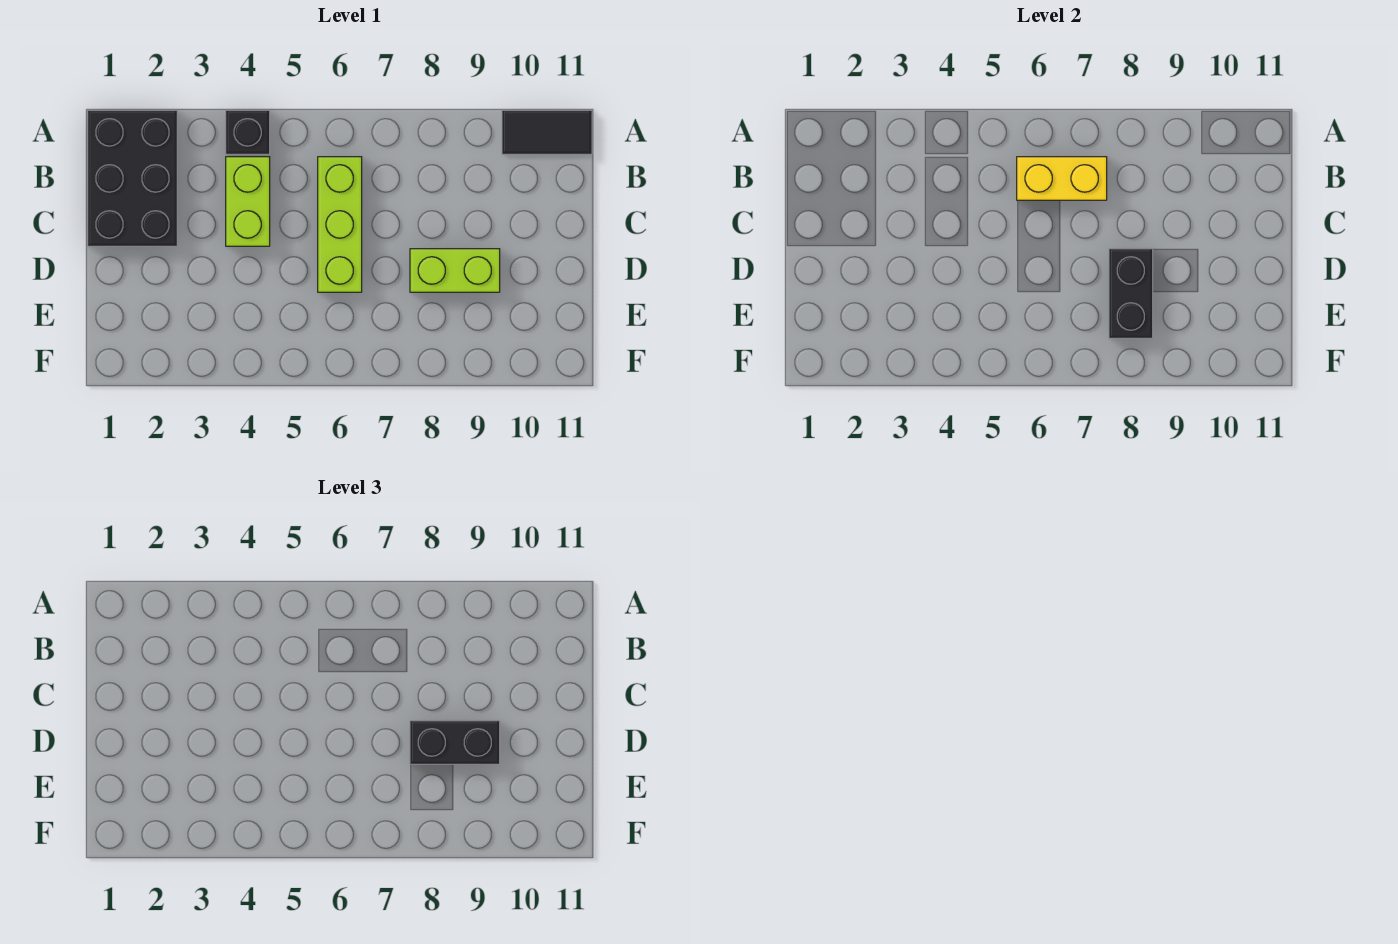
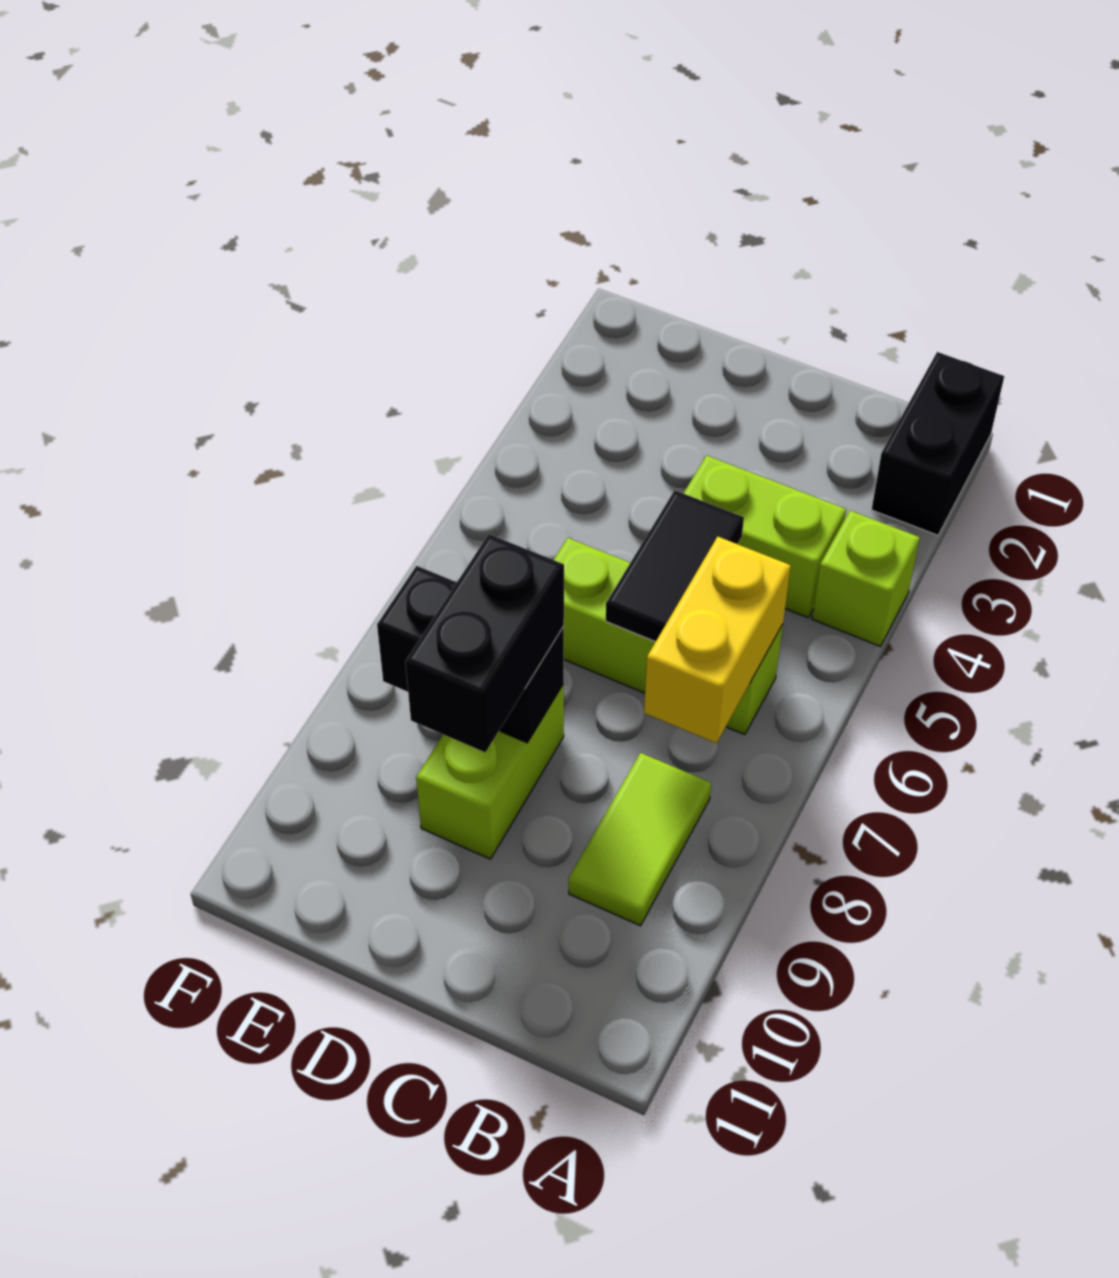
black 2x3 brick [88,110,177,246] -> black 1x2 brick [872,352,1004,535]
black 1x1 brick [226,110,270,154] -> lime 1x1 brick [812,511,920,646]
black 1x2 tile [502,110,592,154] -> black 1x2 tile moved to [606,490,744,642]
none -> lime 1x2 tile [569,753,711,926]

